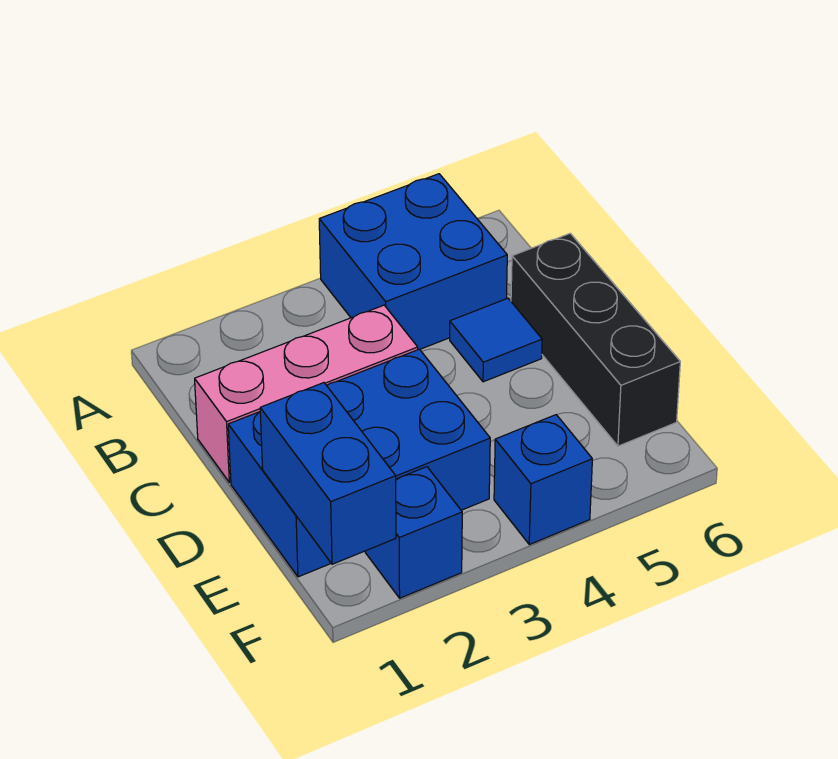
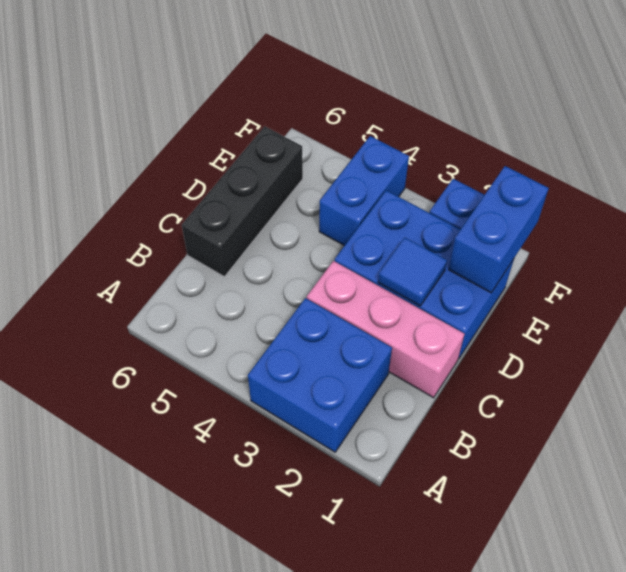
blue 2x2 brick [319,174,507,350] -> blue 2x2 brick moved to [248,298,392,452]
blue 1x1 tile [450,298,542,382] -> blue 1x1 tile moved to [378,238,447,306]
blue 1x1 brick [494,415,592,544] -> blue 1x2 brick [319,136,409,246]

